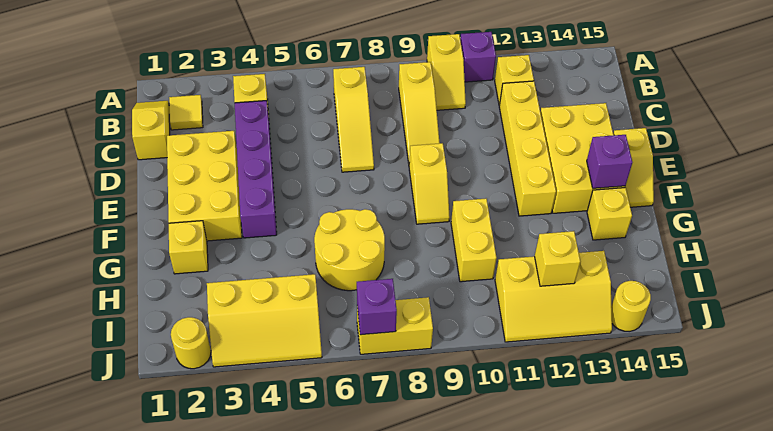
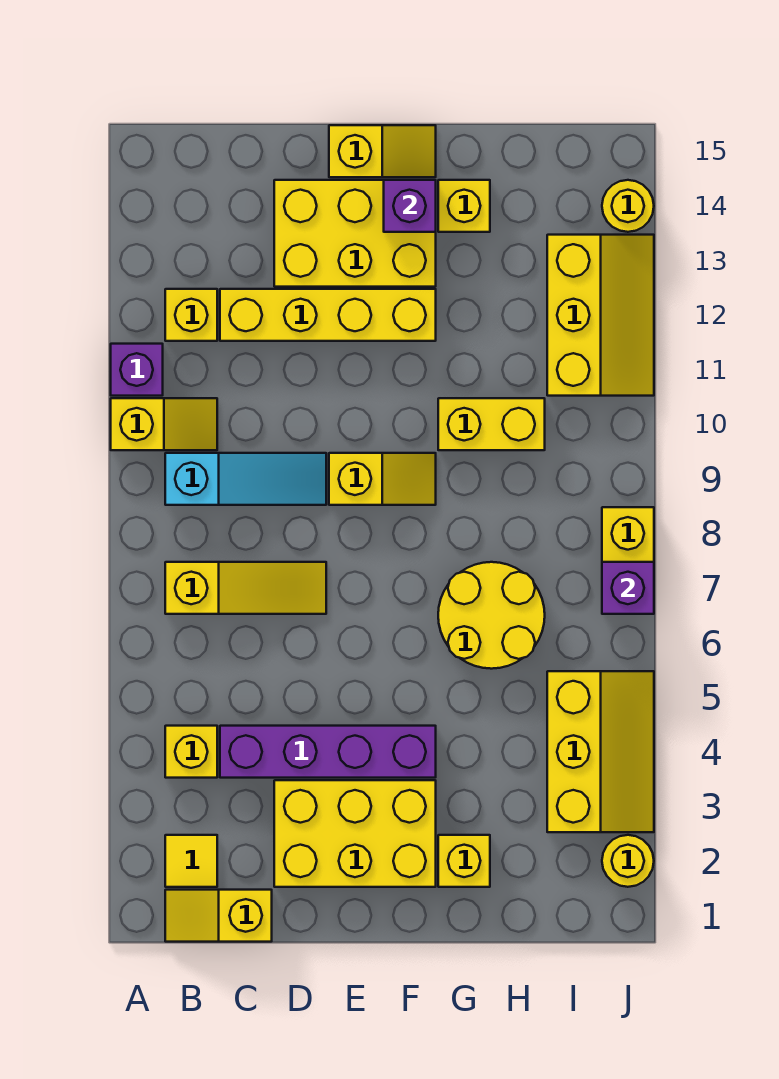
yellow 1x3 slope [399,62,440,163] -> cyan 1x3 slope [165,453,326,505]
yellow 1x1 brick [535,231,580,286] -> none

